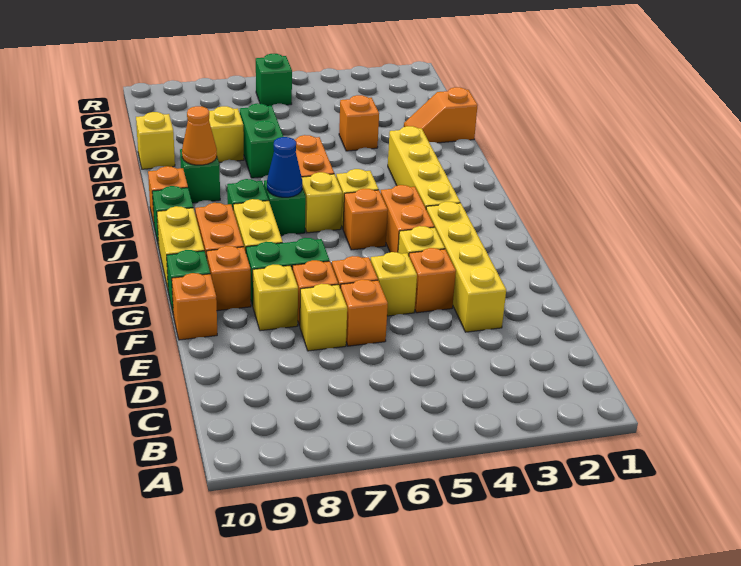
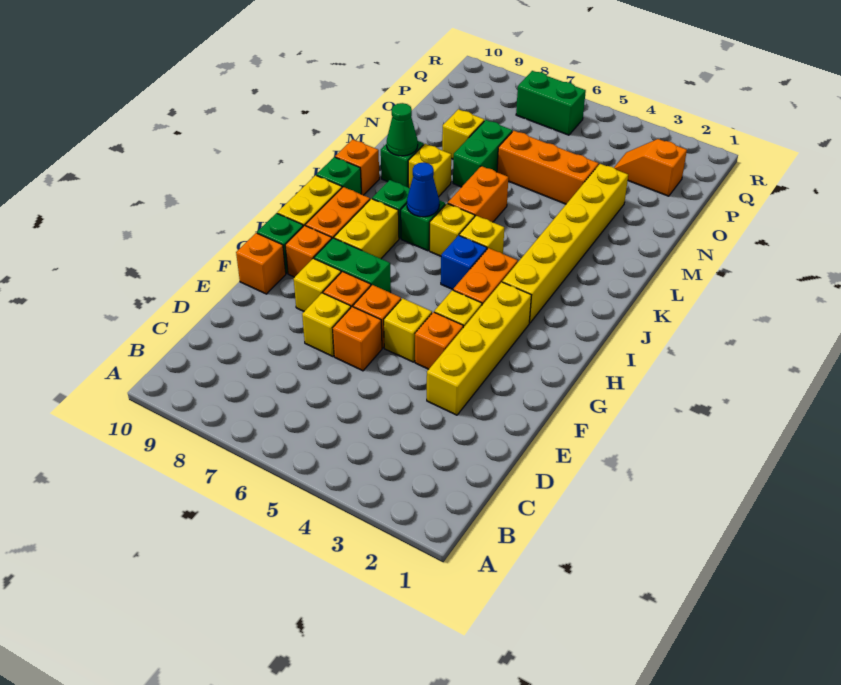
yellow 1x4 brick [388,126,460,208] -> yellow 1x6 brick [502,164,628,323]
orange 1x1 brick [343,189,388,250] -> blue 1x1 brick [441,235,487,290]
orange 1x1 cone [182,106,217,165] -> green 1x1 cone [387,103,418,156]
orange 1x2 slope [404,87,478,143] -> orange 1x2 slope moved to [614,139,687,196]
orange 1x1 brick [339,95,379,151] -> orange 1x3 brick [497,131,599,204]
yellow 1x1 brick [136,112,175,169] -> yellow 1x1 brick moved to [408,144,451,197]
green 1x1 brick [256,54,292,106] -> green 1x2 brick [516,71,586,135]

